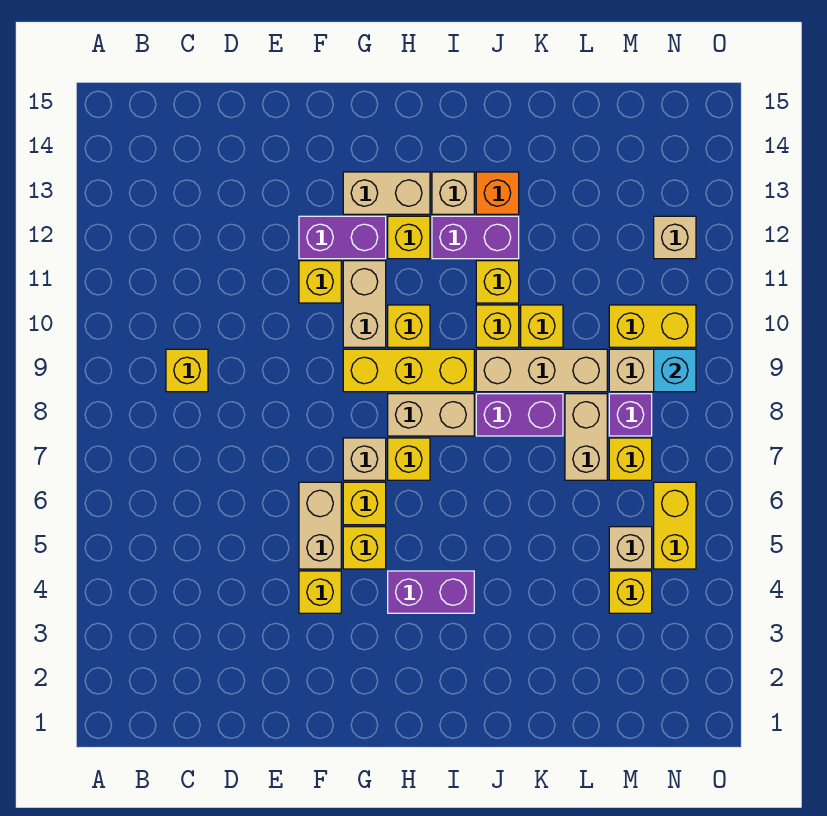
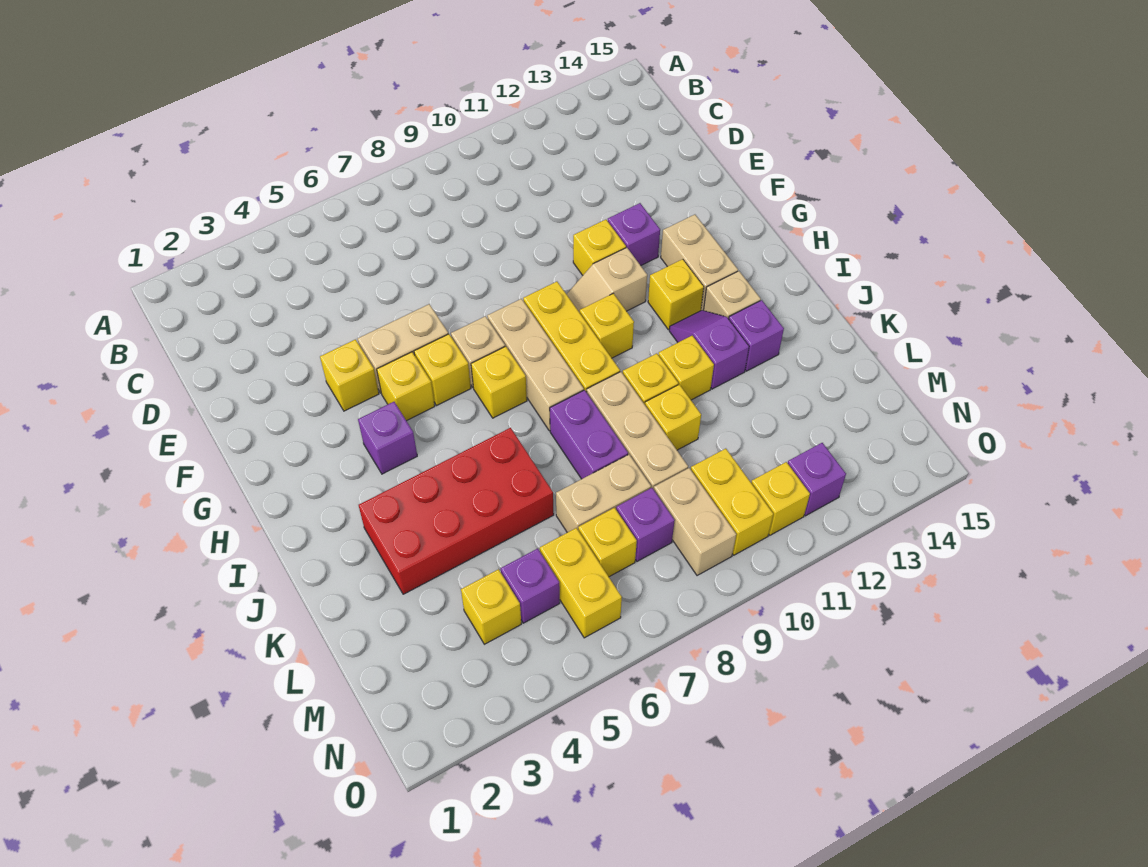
yellow 1x1 brick [166,349,208,392] -> yellow 1x1 brick moved to [751,462,810,535]
purple 1x2 brick [299,216,386,259] -> purple 1x1 brick [608,203,660,265]
tan 1x2 brick [343,261,386,347] -> tan 1x2 slope [567,248,647,313]
purple 1x2 brick [388,571,474,613] -> purple 1x1 brick [358,402,417,474]
tan 1x2 brick [388,394,474,436] -> tan 1x3 brick [487,299,584,431]
purple 1x2 brick [432,216,519,259] -> purple 1x2 slope [669,310,749,389]
none -> red 2x4 brick [359,428,554,594]
orange 1x1 brick [476,172,519,214] -> purple 1x1 brick [729,300,784,371]
tan 1x1 brick [609,527,652,569] -> purple 1x1 brick [501,548,560,623]
yellow 1x2 brick [654,482,696,569] -> yellow 1x2 brick turned to [540,528,622,638]
cyan 1x1 brick [654,349,696,392] -> none
tan 1x1 brick [654,216,696,259] -> purple 1x1 brick [788,443,846,516]

